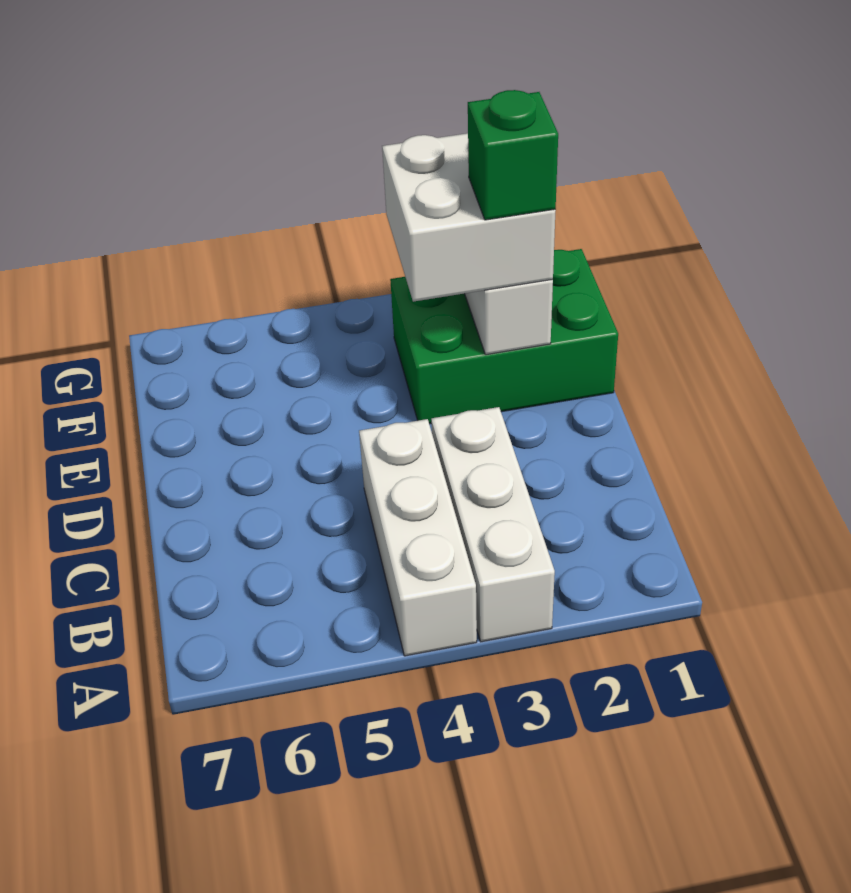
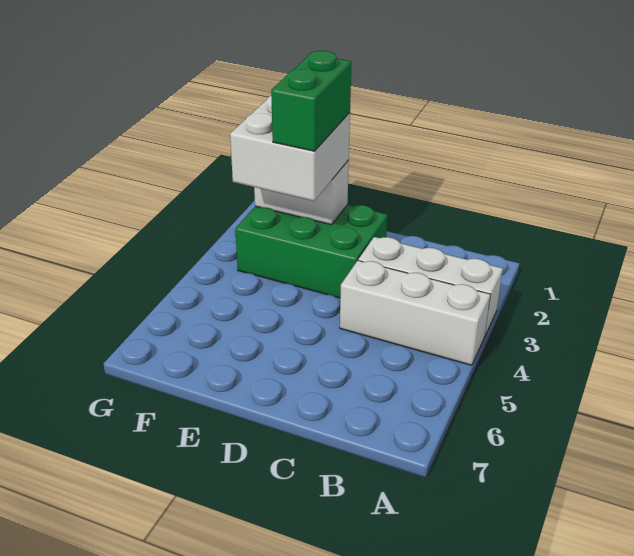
green 2x3 brick [390,249,618,424] -> green 2x3 brick turned to [235,205,387,298]
green 1x1 brick [468,90,558,220] -> green 1x2 brick [271,51,352,151]

